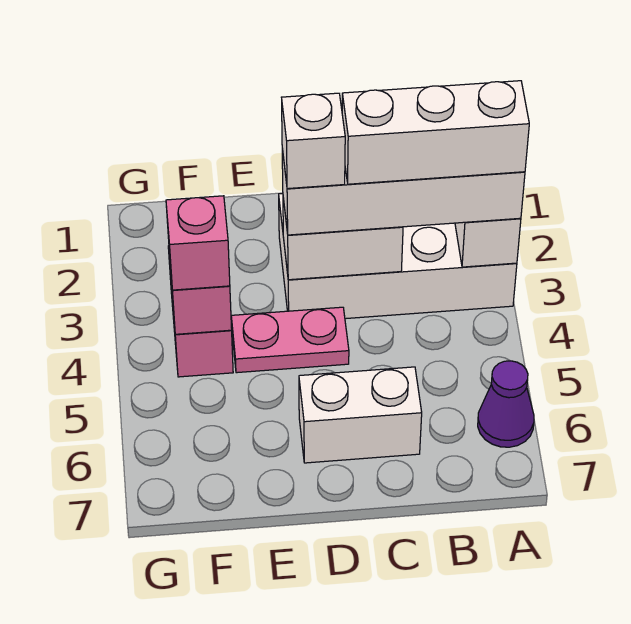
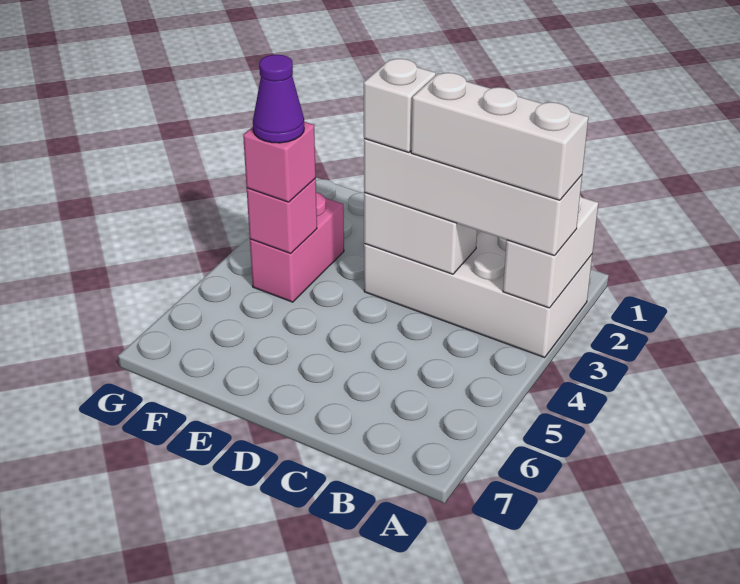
purple 1x1 cone [478,361,534,447] -> purple 1x1 cone moved to [253,55,304,143]
white 1x2 brick [299,367,422,463] -> none
pink 1x2 plate [231,307,349,373] -> none

